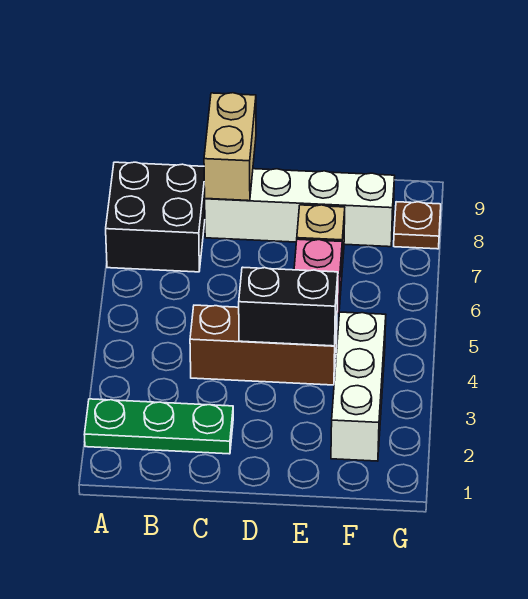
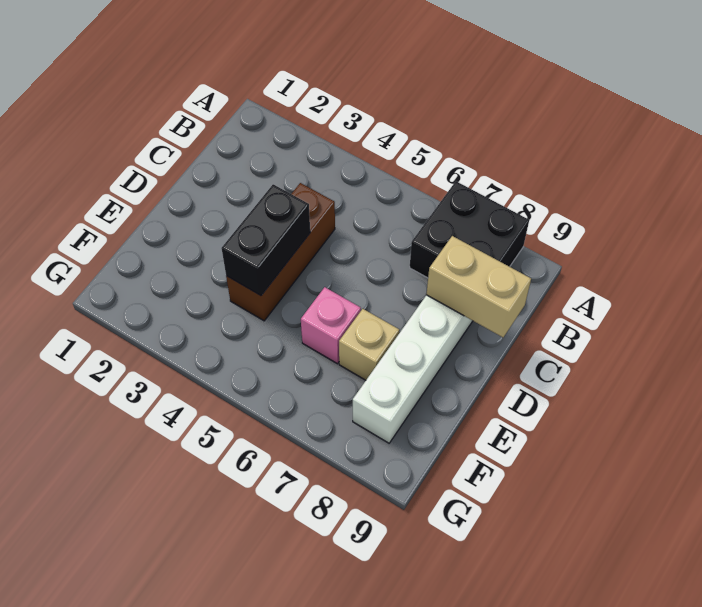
green 1x3 plate [84,399,233,454] -> none
white 1x3 brick [331,312,386,461] -> none
brown 1x1 plate [394,202,441,249] -> none

